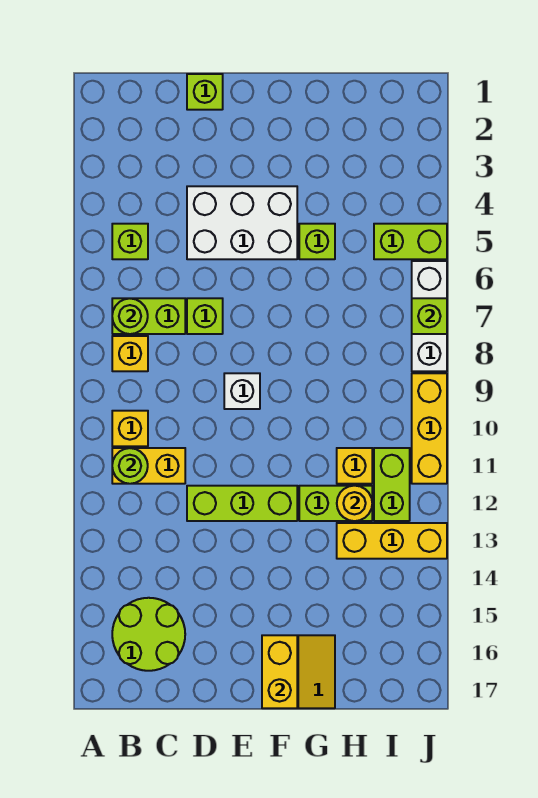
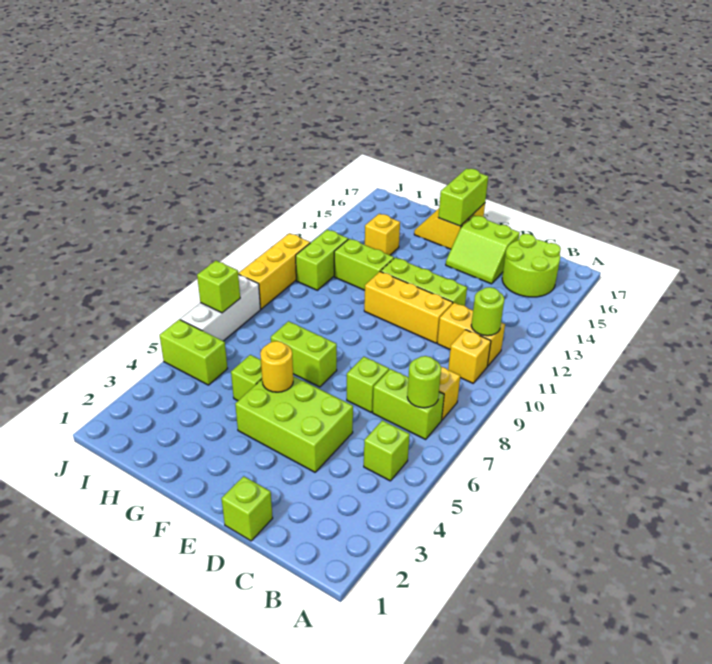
white 2x3 brick [187,186,297,259] -> lime 2x3 brick [235,376,353,472]
none -> lime 2x2 slope [446,215,520,284]
white 1x1 brick [224,373,260,409] -> none
none -> lime 1x2 brick [271,321,337,387]
yellow 1x2 brick [262,635,297,708] -> lime 1x2 brick [438,169,488,226]
yellow 1x1 brick [337,448,372,484] -> yellow 1x1 brick moved to [365,214,400,255]
yellow 1x1 round brick [337,486,372,521] -> yellow 1x1 round brick moved to [260,341,293,392]
yellow 1x3 brick [337,523,447,559] -> yellow 1x3 brick moved to [364,271,453,343]

